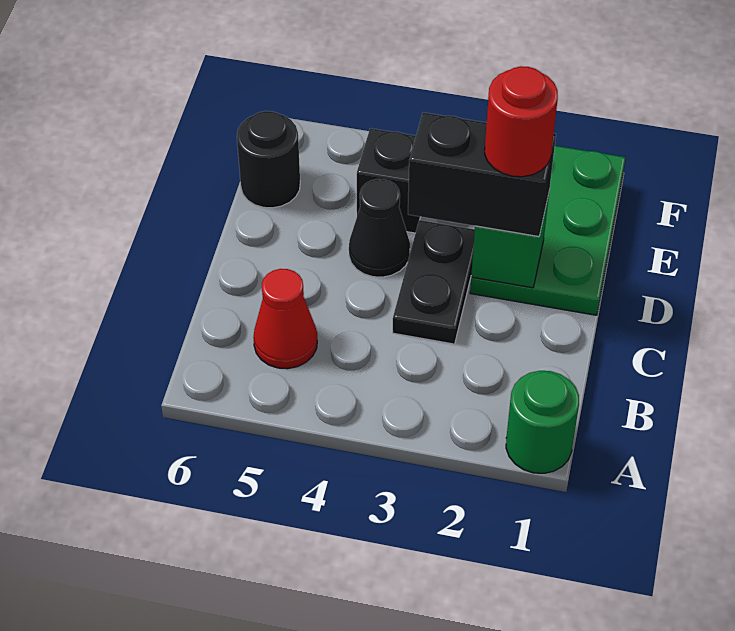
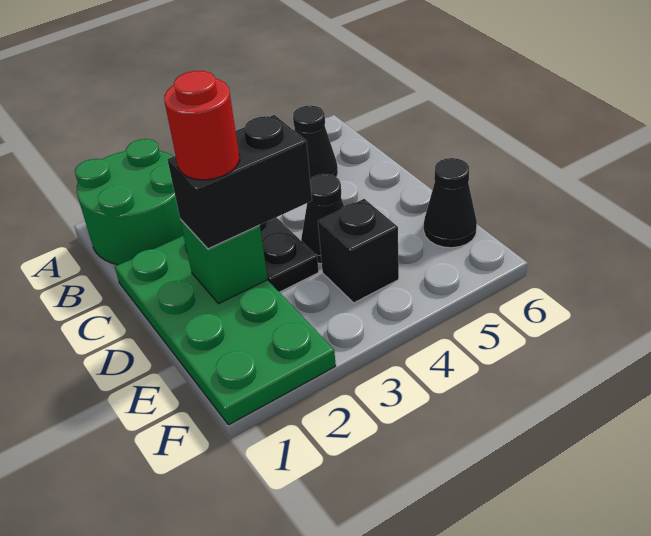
green 1x1 round brick [506,371,579,473] -> green 2x2 round brick [75,139,183,265]
red 1x1 cone [253,269,317,369] -> black 1x1 cone [293,105,338,178]
green 2x3 plate [470,146,626,315] -> green 2x4 plate [115,235,336,425]
black 1x1 round brick [237,111,300,208] -> black 1x1 cone [424,158,477,248]

